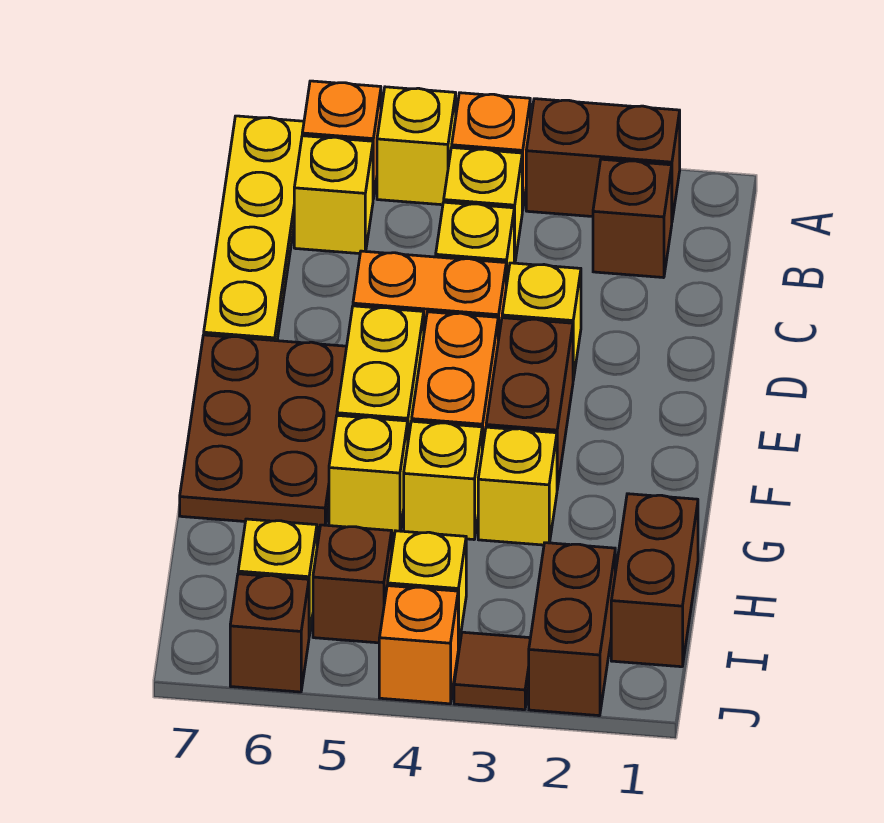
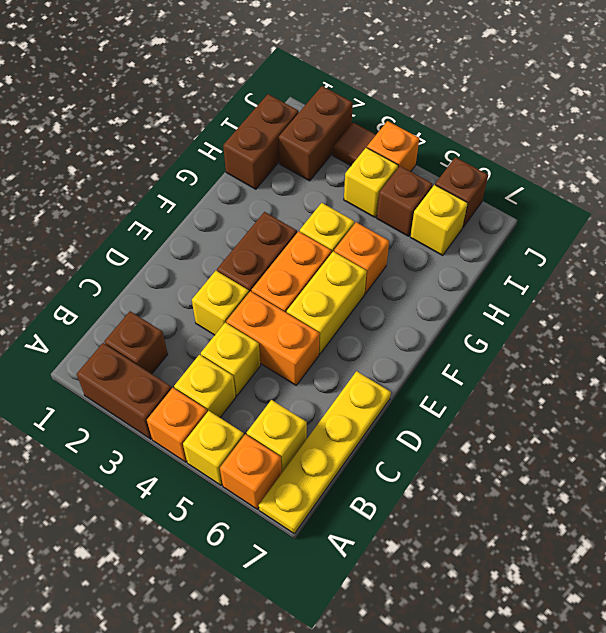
brown 2x3 plate [180,335,347,527] -> none
yellow 1x1 brick [478,427,557,545] -> none
yellow 1x1 brick [329,415,408,533] -> orange 1x1 brick [334,222,389,294]

